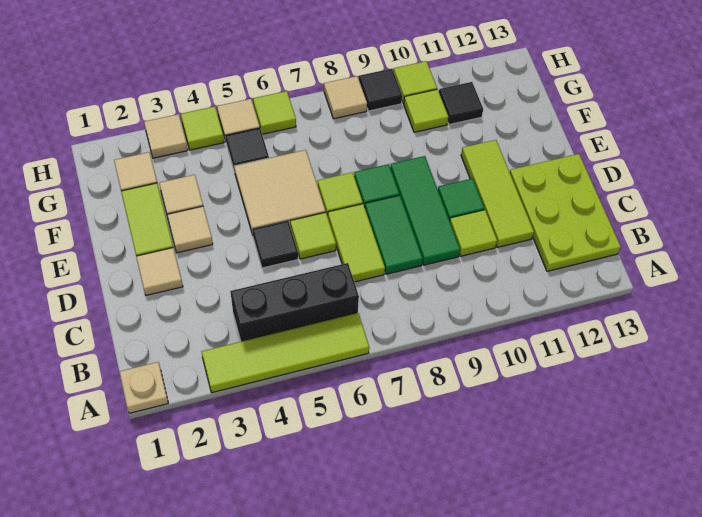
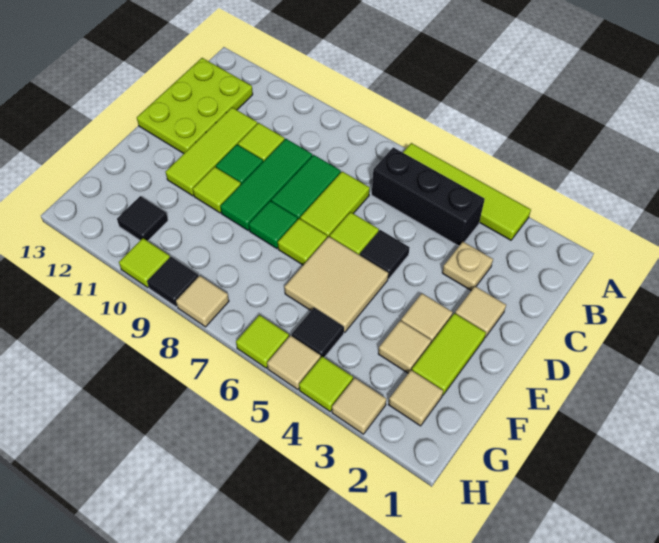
tan 1x1 plate [119,362,168,413] -> tan 1x1 plate moved to [442,242,493,291]
lime 1x1 tile [404,89,448,132] -> lime 1x1 tile moved to [193,167,241,213]

